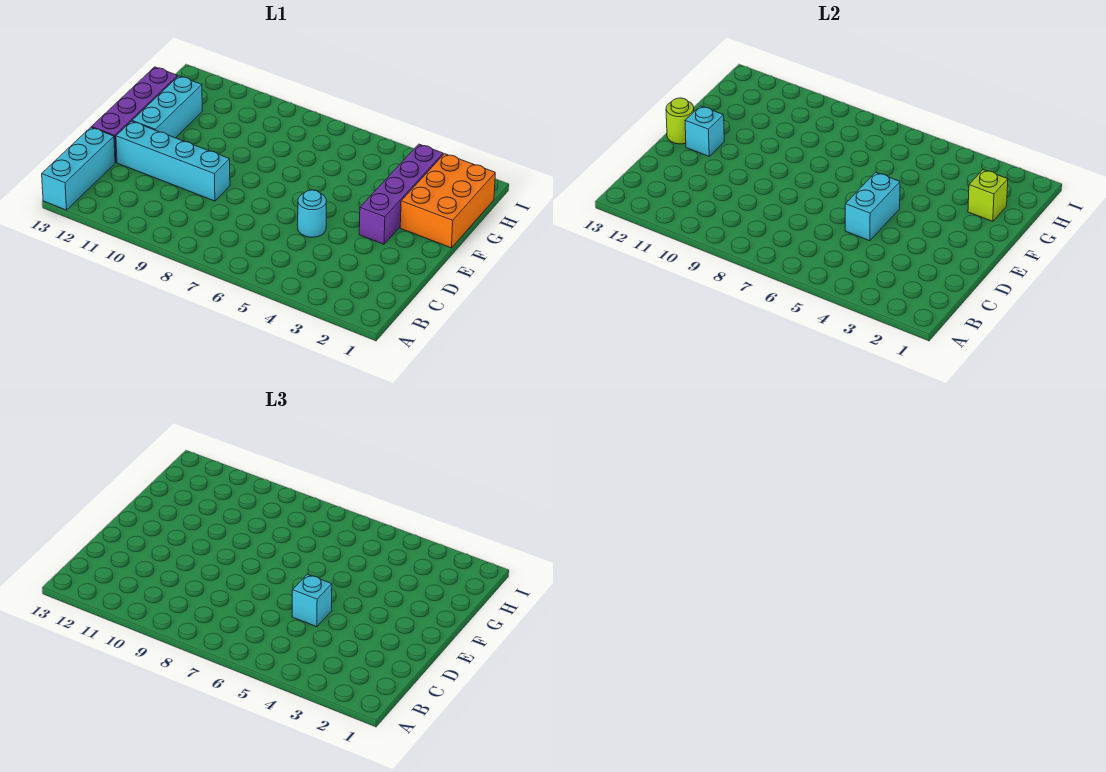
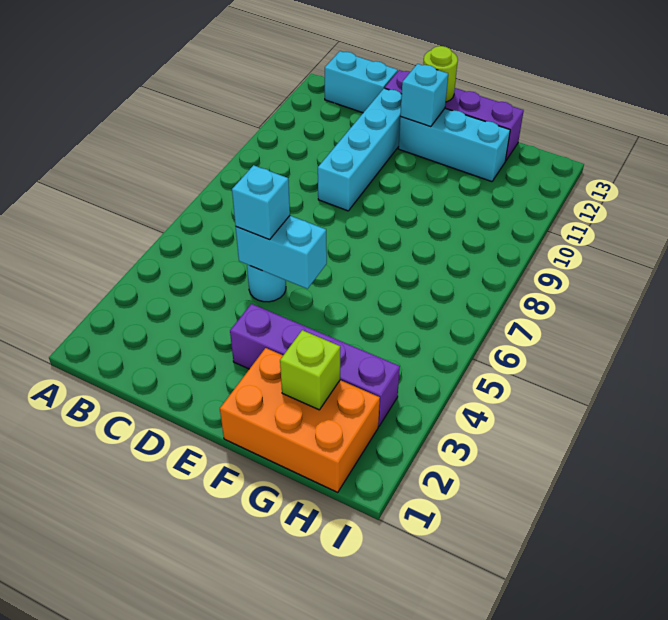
cyan 1x3 brick [42,127,115,210] -> cyan 1x2 brick [325,51,398,113]

